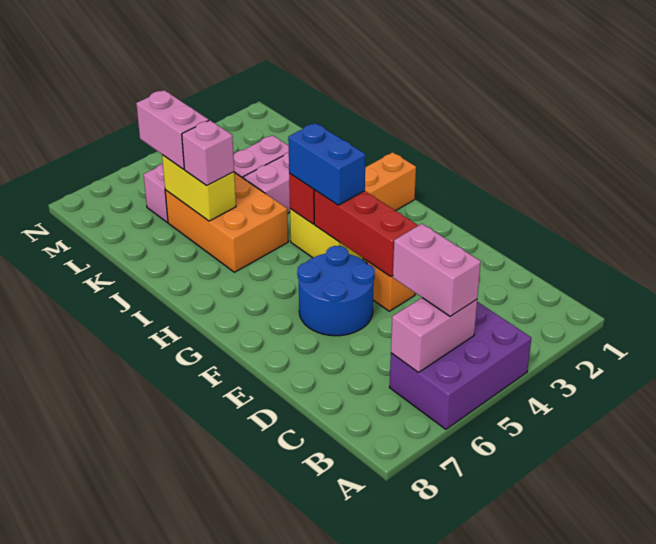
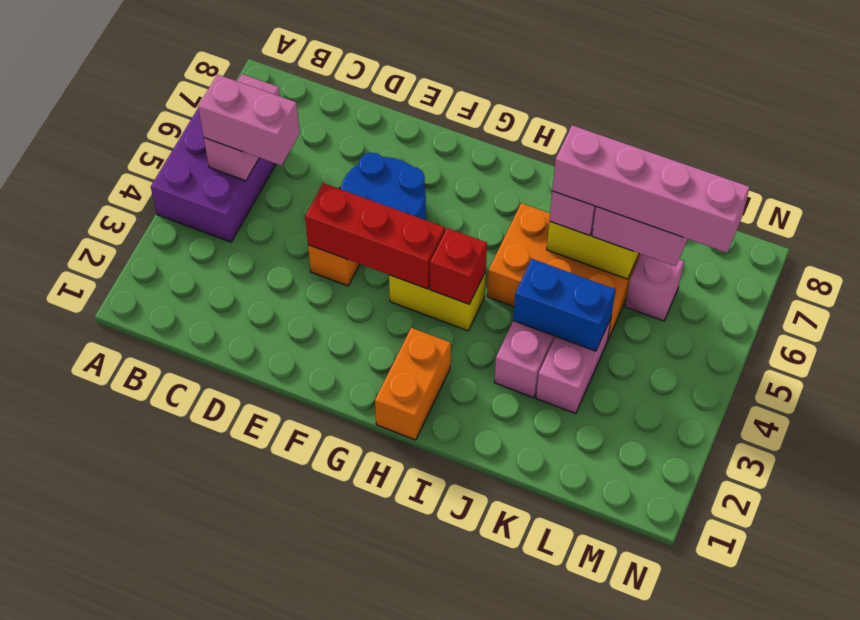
blue 1x2 brick [288,123,366,205] -> blue 1x2 brick moved to [513,259,616,351]
none -> pink 1x4 brick [552,125,750,253]

